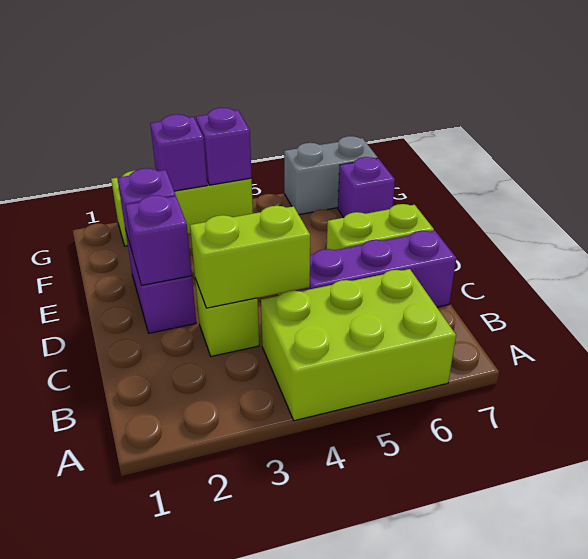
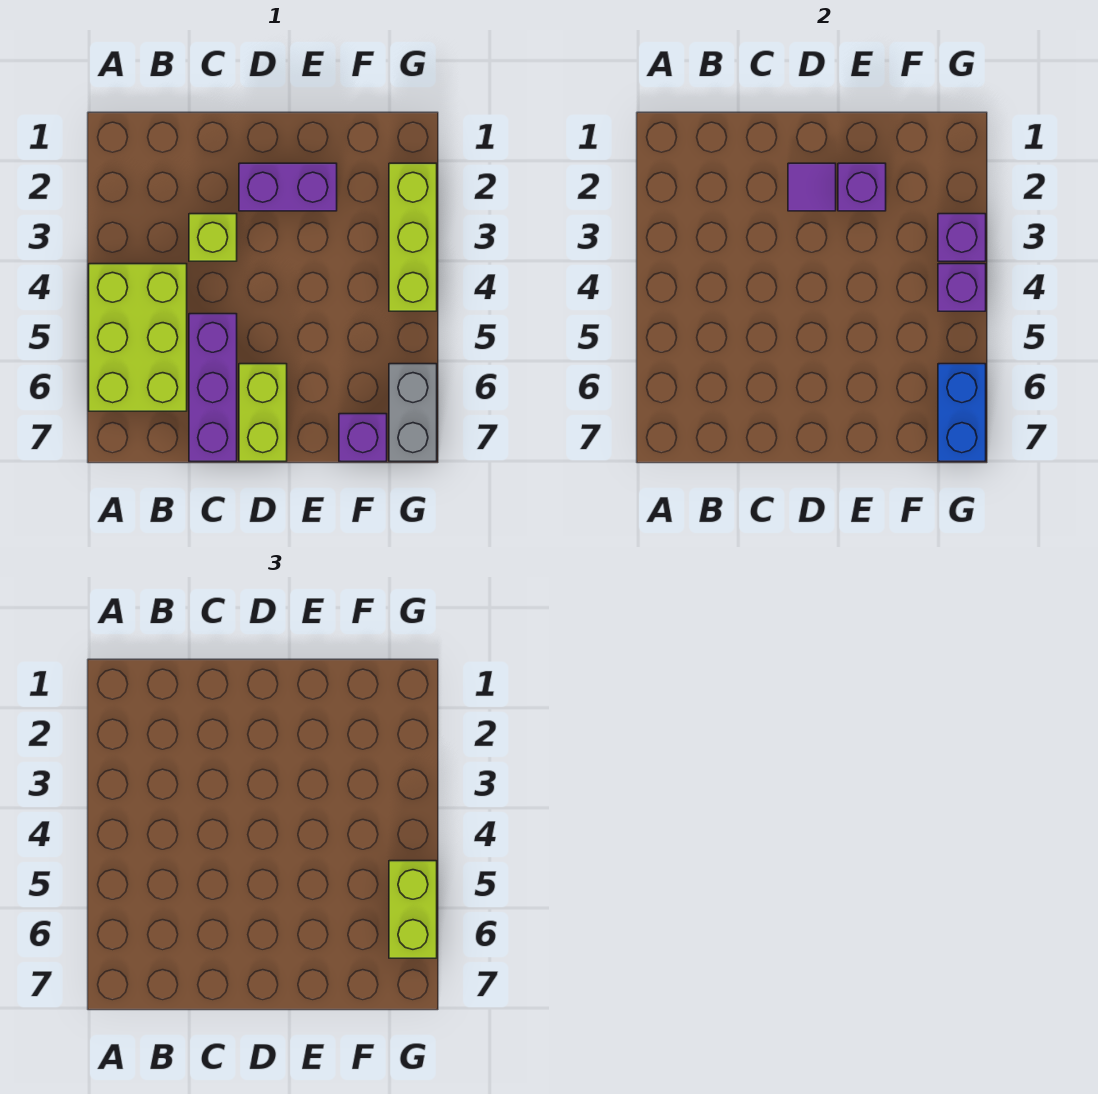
lime 1x2 brick [190,206,310,308] -> lime 1x2 brick moved to [389,861,437,958]
purple 1x1 brick [125,195,192,286] -> purple 1x1 tile [788,163,836,211]
none -> blue 1x2 brick [938,364,986,461]

